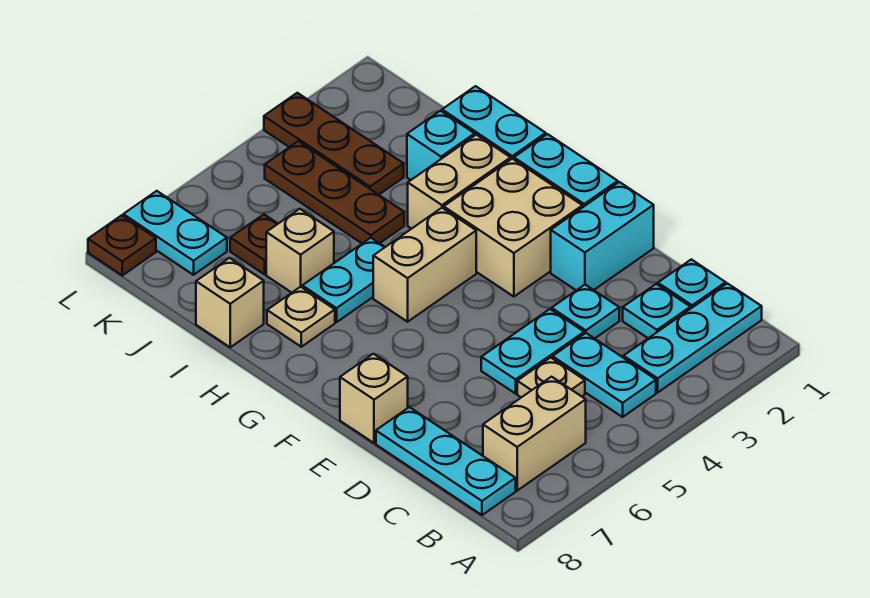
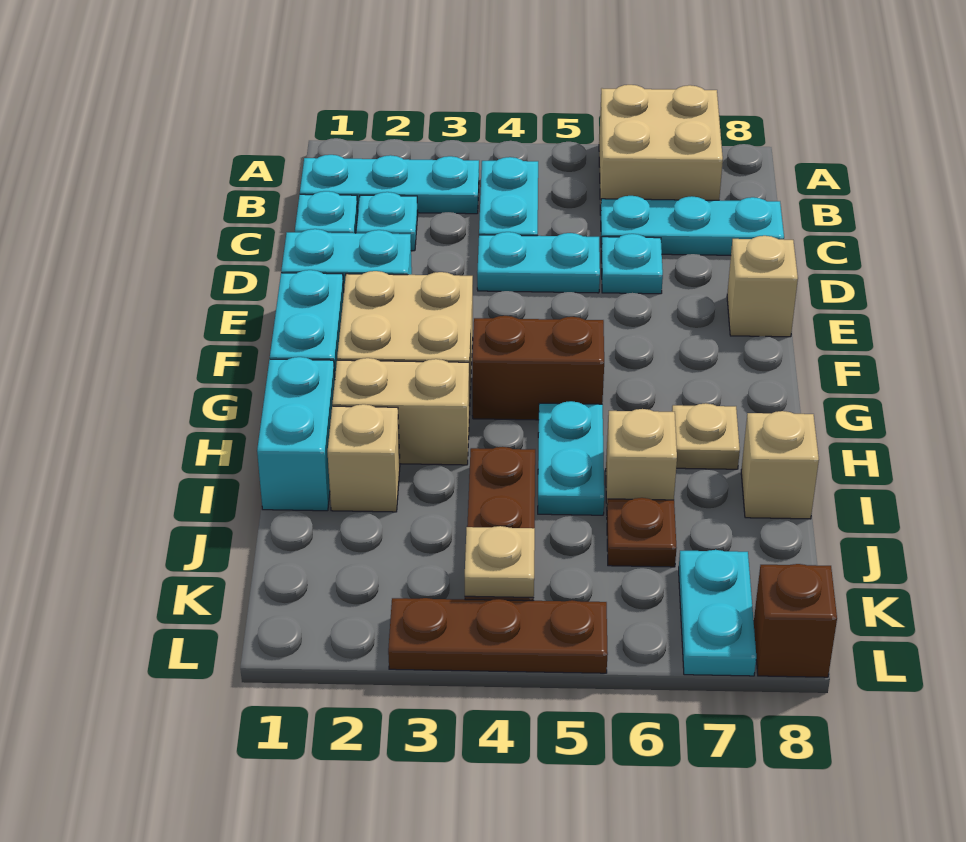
tan 1x2 brick [483,377,586,491] -> tan 2x2 brick [599,85,723,215]
cyan 1x3 plate [376,407,516,515] -> cyan 1x3 plate turned to [601,196,784,255]
tan 1x1 plate [517,358,585,397] -> tan 1x1 plate moved to [465,526,535,598]
cyan 1x1 plate [552,285,619,339] -> cyan 1x1 plate moved to [601,234,663,294]
tan 1x2 brick [373,208,476,322] -> brown 1x2 brick [472,316,604,420]
cyan 1x2 plate [302,238,385,322] -> cyan 1x2 plate turned to [538,401,604,515]
cyan 1x1 brick [407,111,475,180] -> tan 1x1 brick [328,404,400,512]
brown 1x3 plate [264,93,404,195] -> brown 1x3 plate turned to [388,598,608,673]
brown 1x1 plate [88,215,156,275] -> brown 1x1 brick [754,564,837,677]

